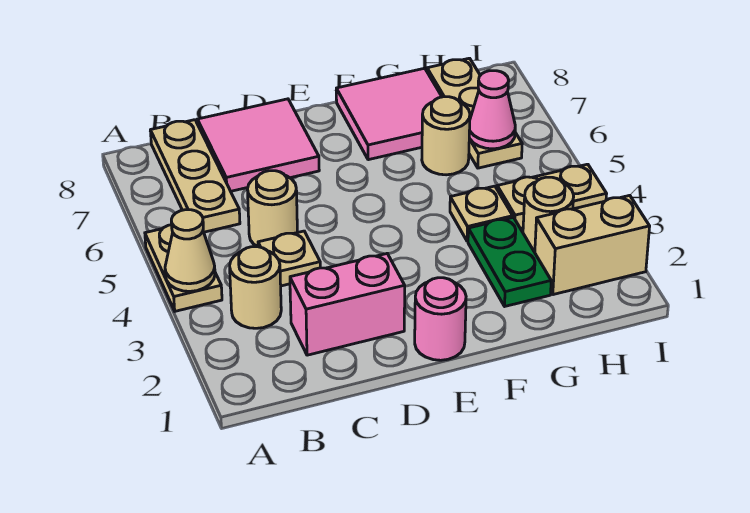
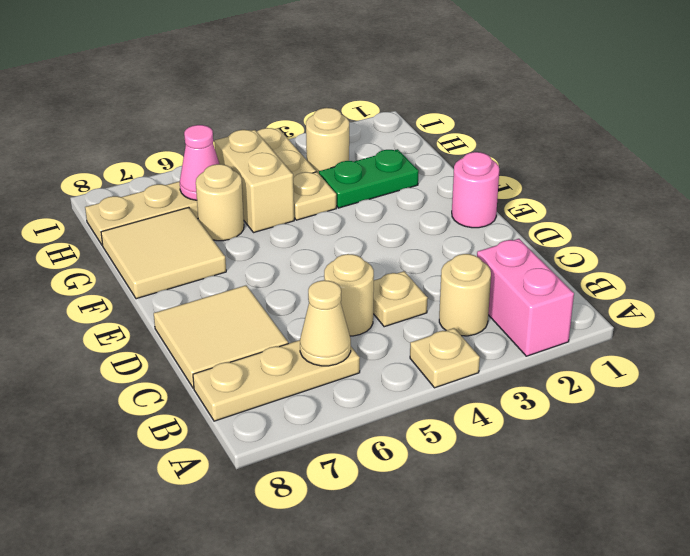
tan 1x2 plate [145,225,222,311] -> tan 1x1 plate [410,328,480,388]
tan 1x1 cone [165,210,215,291] -> tan 1x1 cone moved to [300,280,351,366]
pink 1x2 brick [290,253,405,355] -> pink 1x2 brick moved to [477,239,574,356]
pink 2x2 tile [198,99,319,191] -> tan 2x2 tile [154,285,288,388]
pink 2x2 tile [336,68,442,160] -> tan 2x2 tile [101,207,226,299]
tan 1x2 brick [535,195,650,295] -> tan 1x2 brick moved to [214,130,294,233]

